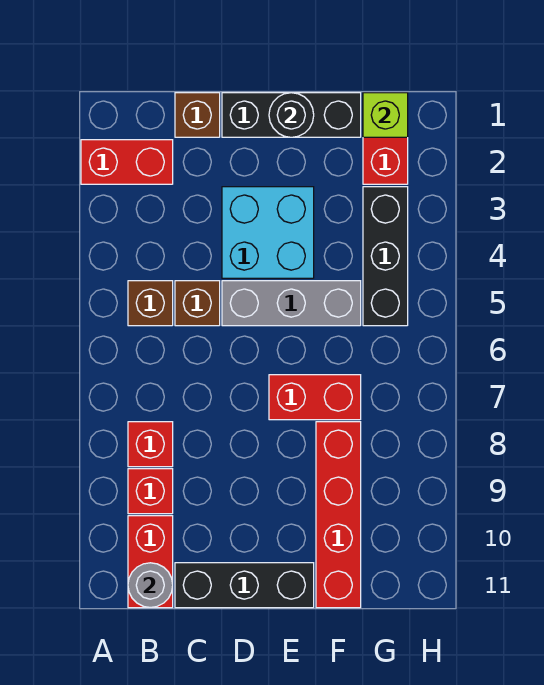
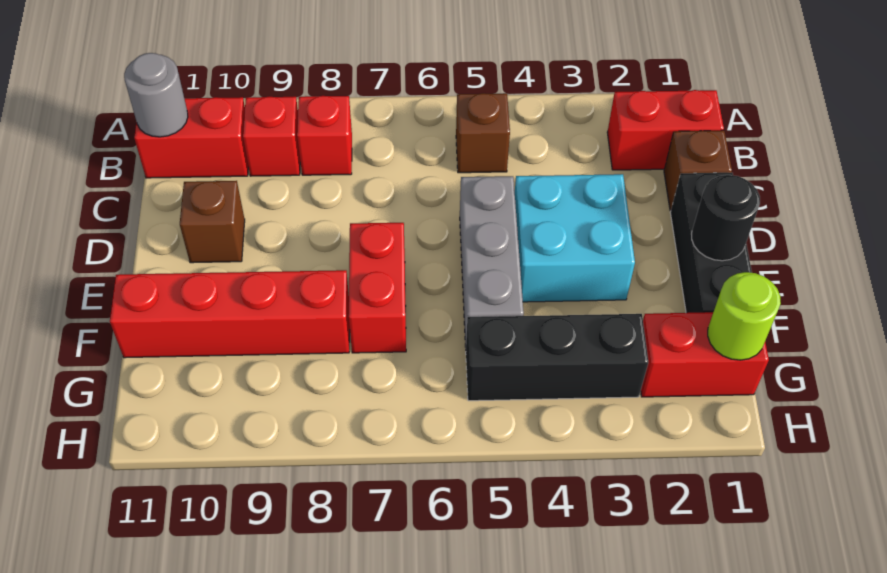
red 1x2 brick [81,140,173,184] -> red 1x2 brick turned to [607,90,724,170]
brown 1x1 brick [175,281,220,326] -> brown 1x1 brick moved to [180,181,245,263]
black 1x3 brick [175,563,314,608] -> none
lime 1x1 brick [363,93,408,137] -> lime 1x1 round brick [708,272,781,360]

